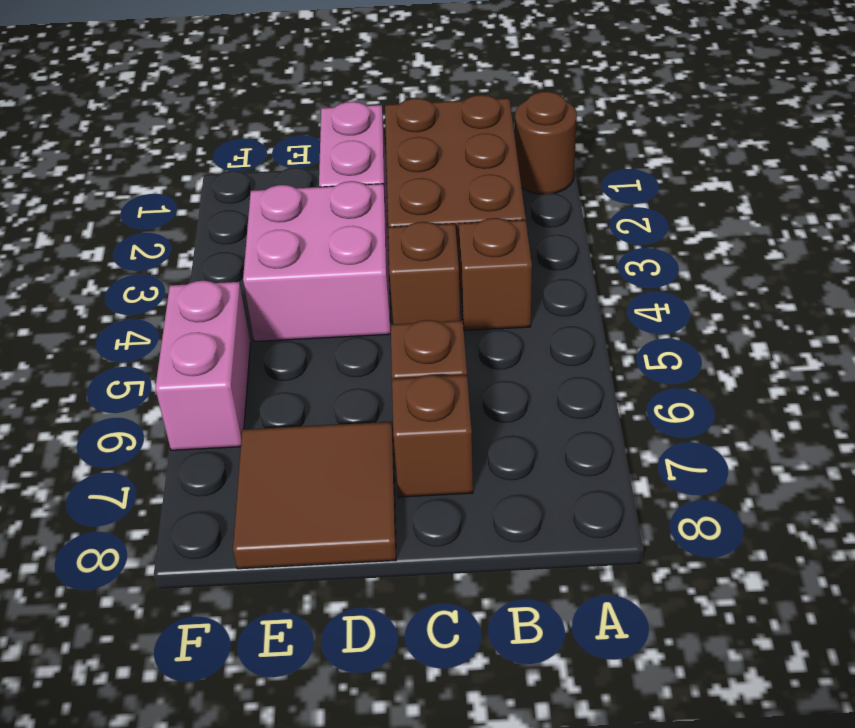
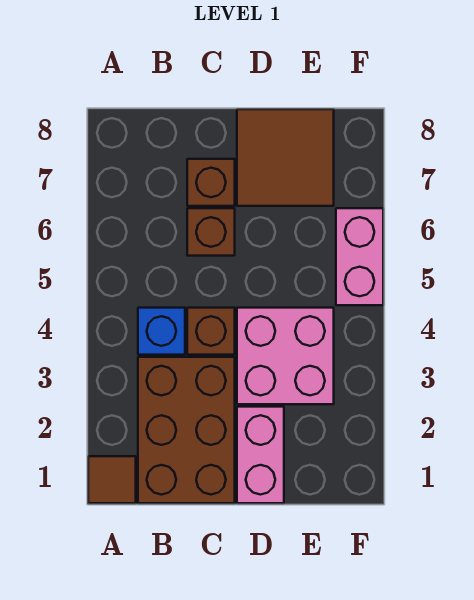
brown 1x1 round brick [515,91,577,194] -> brown 1x1 tile [88,456,136,503]
brown 1x1 brick [459,218,532,331] -> blue 1x1 brick [138,308,185,355]

